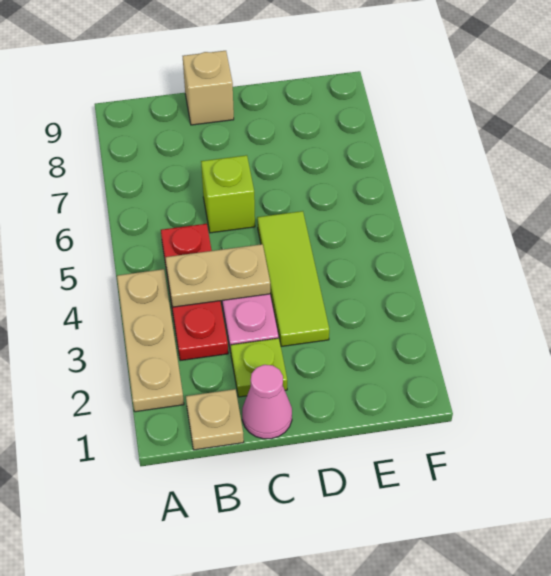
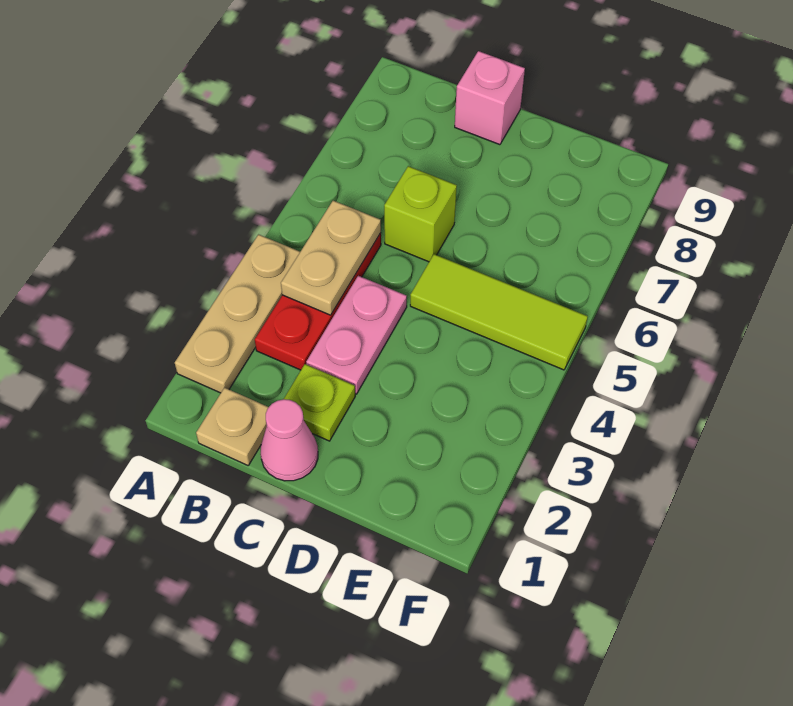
tan 1x2 plate [165,244,270,307] -> tan 1x2 plate turned to [281,201,381,315]
tan 1x1 brick [183,51,234,125] -> pink 1x1 brick [455,51,525,145]
lime 1x3 tile [257,211,329,347] -> lime 1x3 tile turned to [410,254,588,370]

